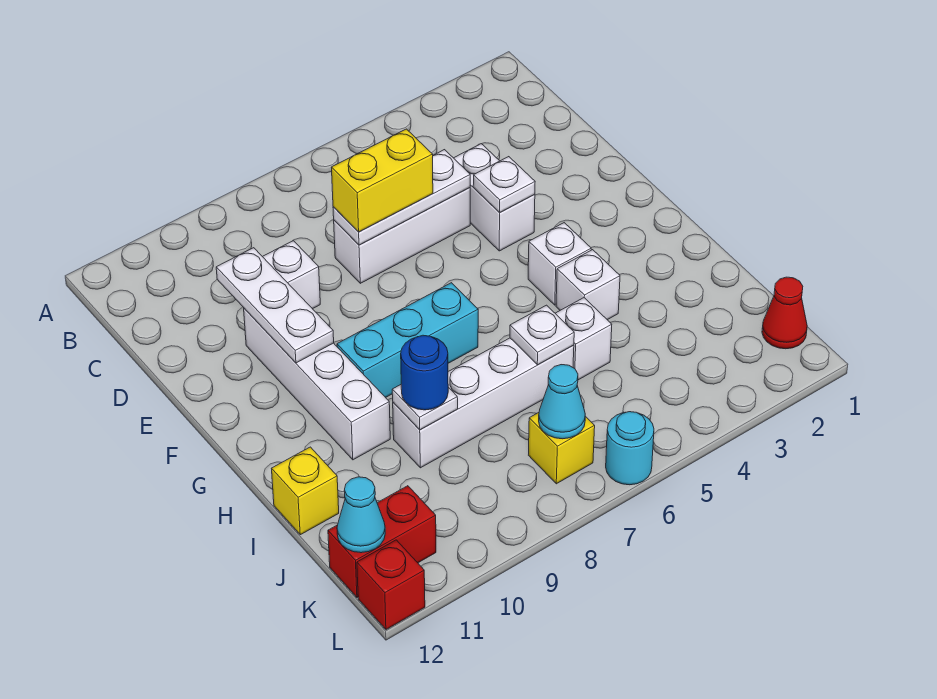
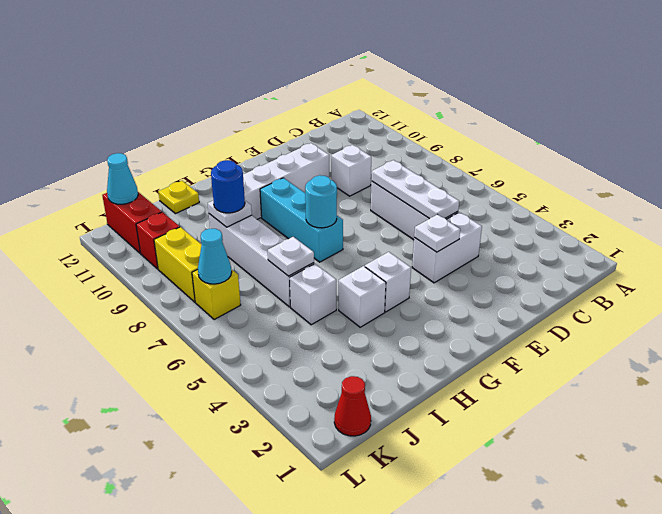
yellow 1x2 brick [331,129,433,232] -> yellow 1x2 brick moved to [154,227,202,302]
white 1x3 plate [216,248,334,363] -> none
yellow 1x1 brick [272,447,339,535] -> yellow 1x1 plate [158,181,199,214]
cyan 1x1 round brick [606,412,654,485] -> cyan 1x1 round brick moved to [305,175,337,228]
red 1x1 brick [357,540,425,630] -> red 1x1 brick moved to [136,212,180,269]

